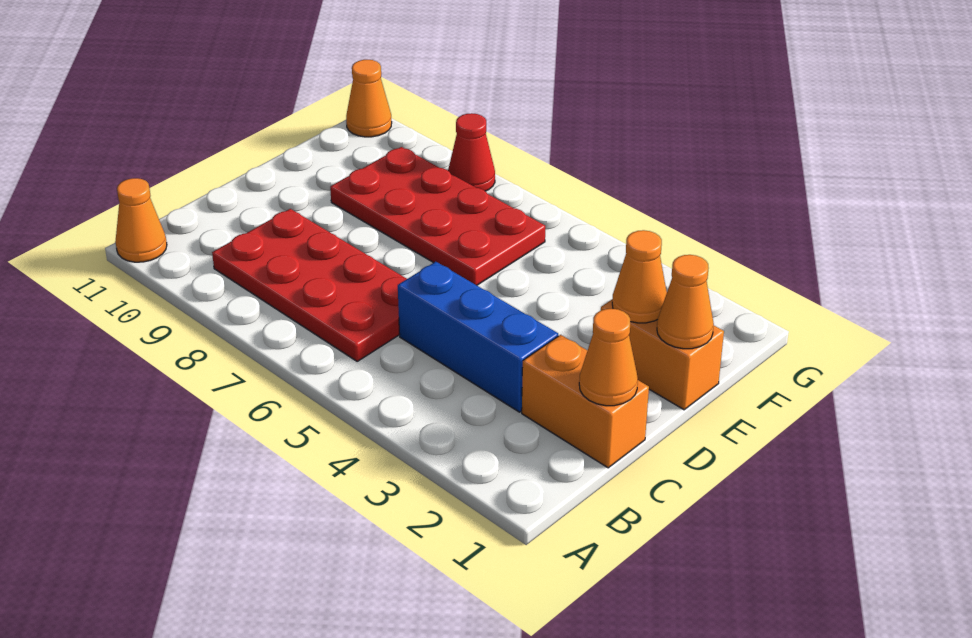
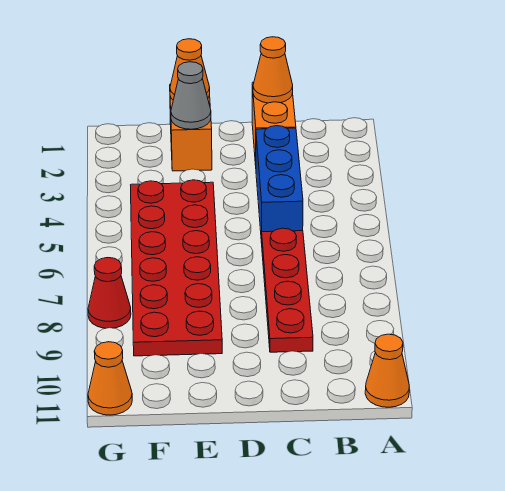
red 2x4 plate [212,209,407,361] -> red 1x4 plate [262,228,313,352]
orange 1x1 cone [612,230,667,323] -> grey 1x1 cone [171,62,211,129]
red 2x4 plate [330,147,545,285] -> red 2x6 plate [131,180,222,356]

